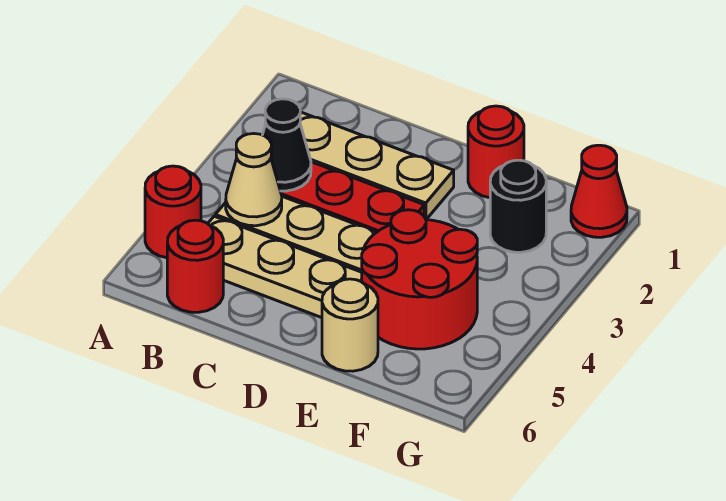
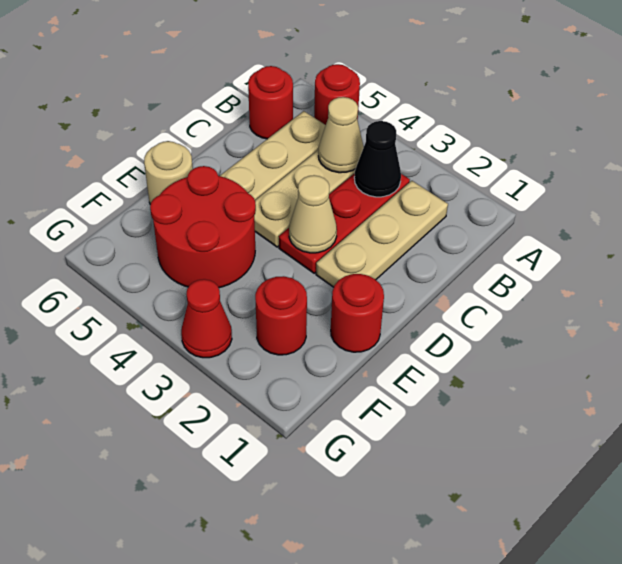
none -> tan 1x1 cone [289,175,337,253]
black 1x1 round brick [490,160,546,252] -> red 1x1 round brick [255,276,307,355]
red 1x1 cone [571,145,627,237] -> red 1x1 cone moved to [181,279,232,358]

